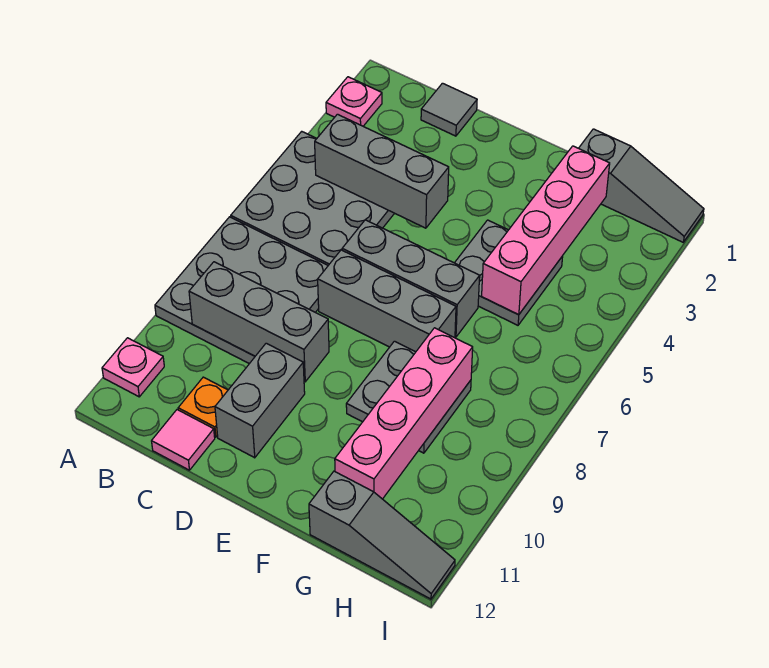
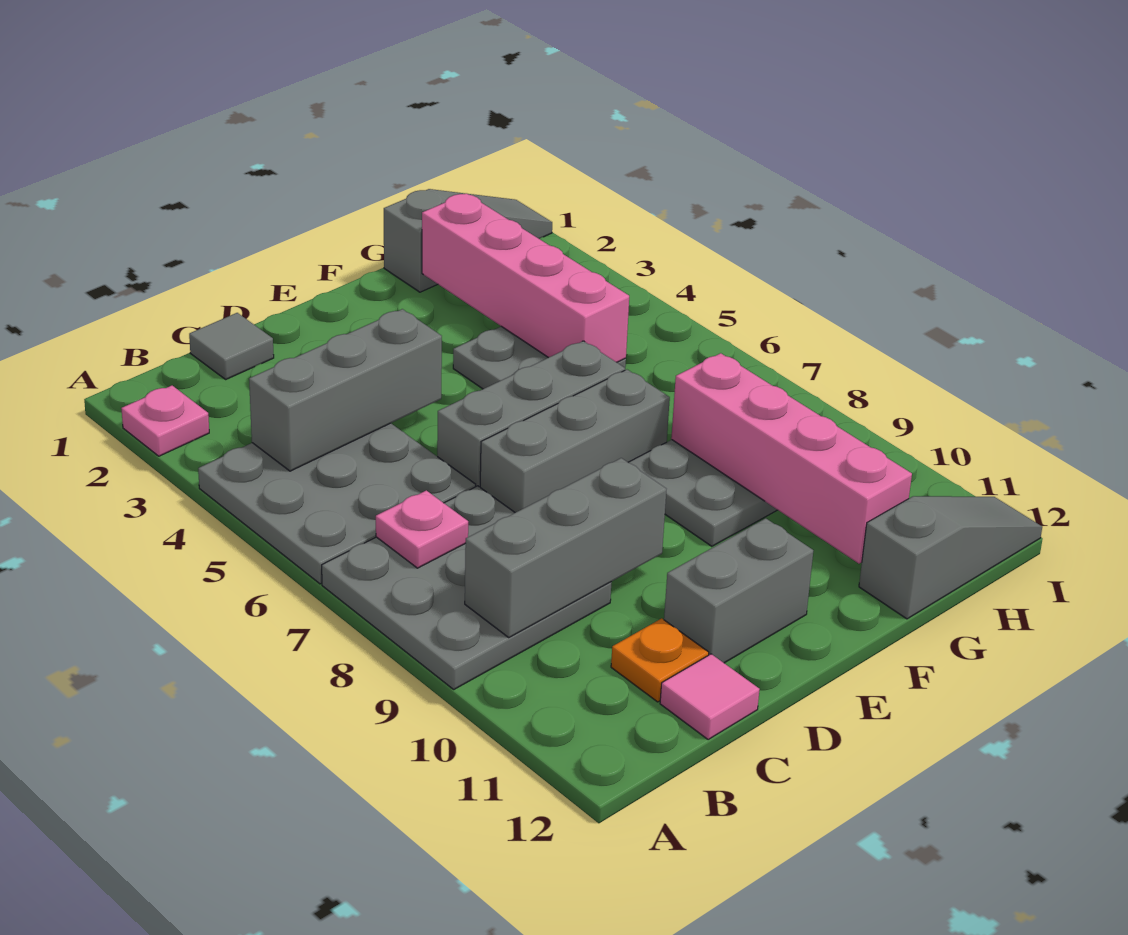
pink 1x1 plate [102,338,164,397] -> pink 1x1 plate moved to [376,490,468,568]
grey 1x2 brick [215,343,305,458] -> grey 1x2 brick turned to [664,518,813,663]

